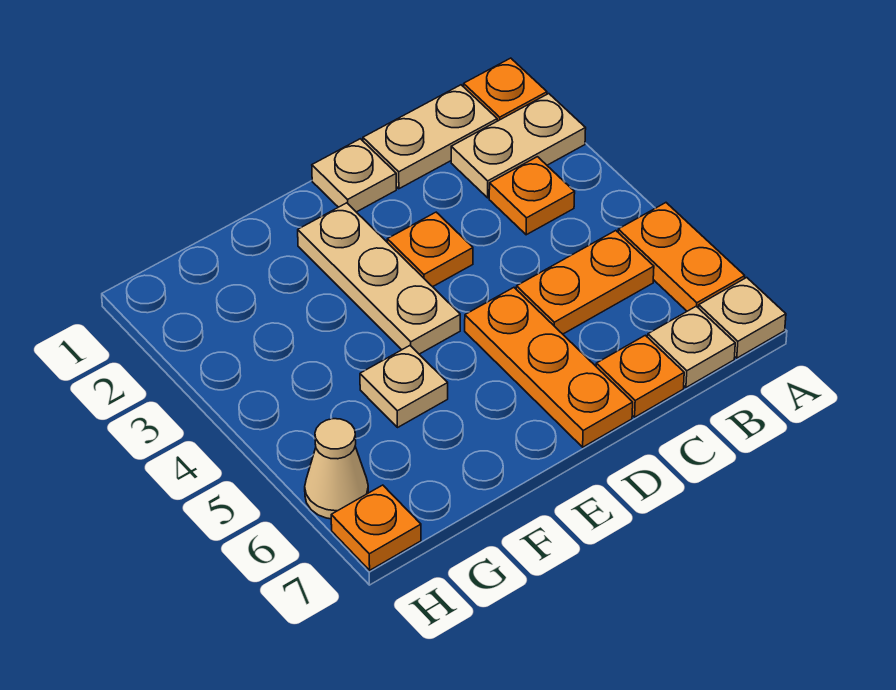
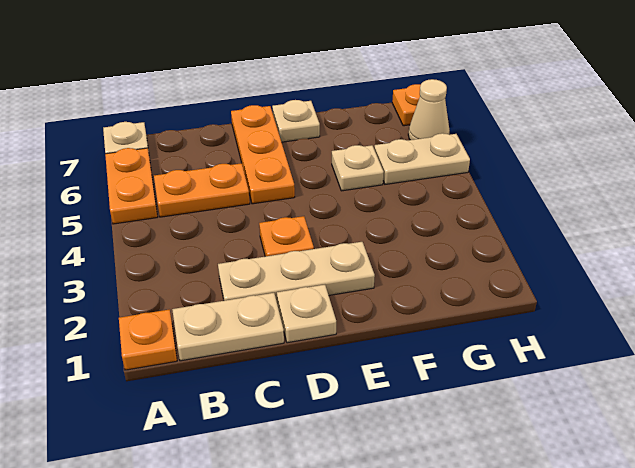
tan 1x2 plate [451,94,586,198] -> tan 1x2 plate moved to [374,133,470,184]
orange 1x1 plate [489,157,575,235] -> none
tan 1x1 plate [648,306,735,387] -> tan 1x1 plate moved to [272,100,320,142]
orange 1x1 plate [596,335,684,417] -> none
tan 1x3 plate [298,203,460,354] -> tan 1x3 plate turned to [218,242,375,301]

